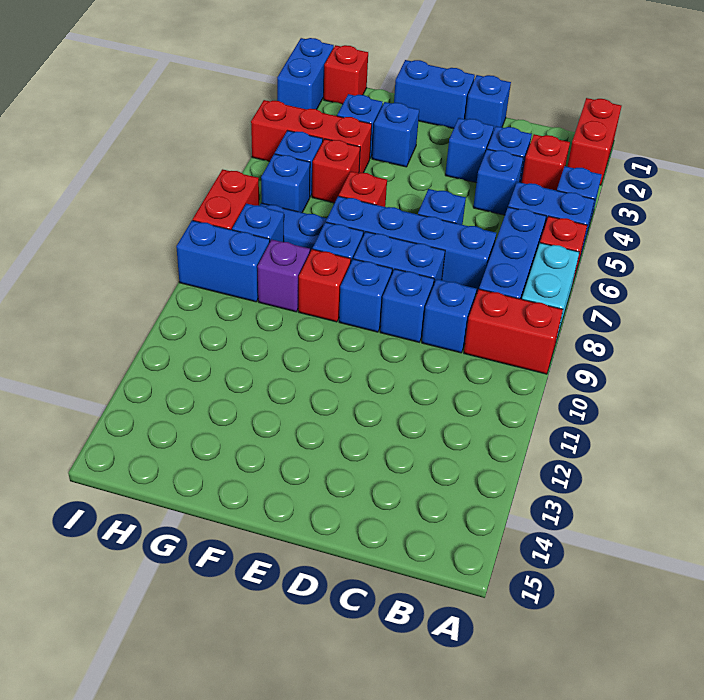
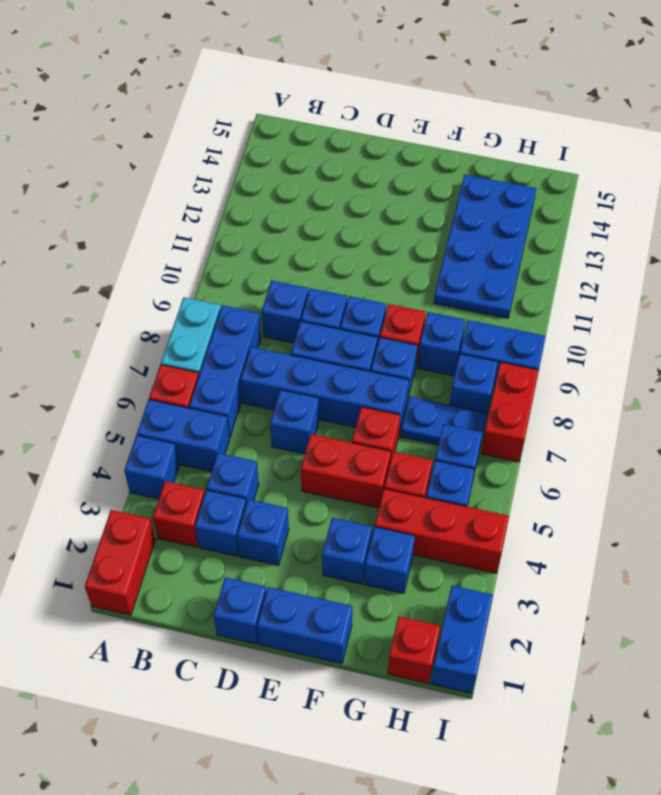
red 1x2 brick [464,289,563,374] -> red 1x2 brick moved to [301,434,391,508]
purple 1x1 brick [257,240,310,312] -> blue 1x1 brick [418,312,465,376]
none -> blue 2x4 plate [434,175,536,318]

